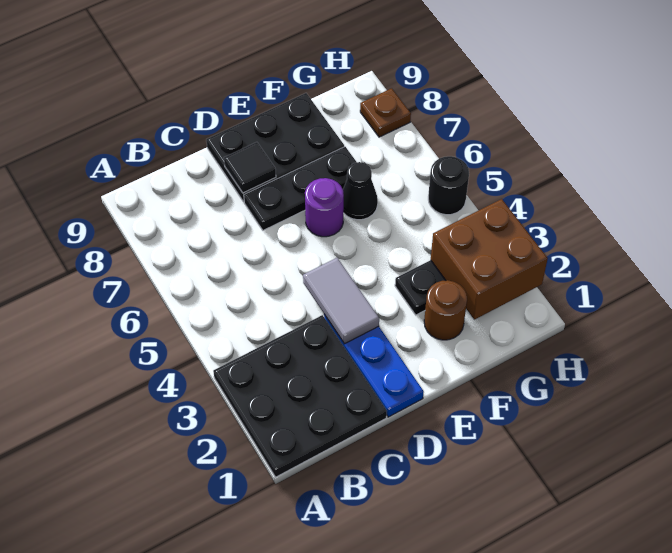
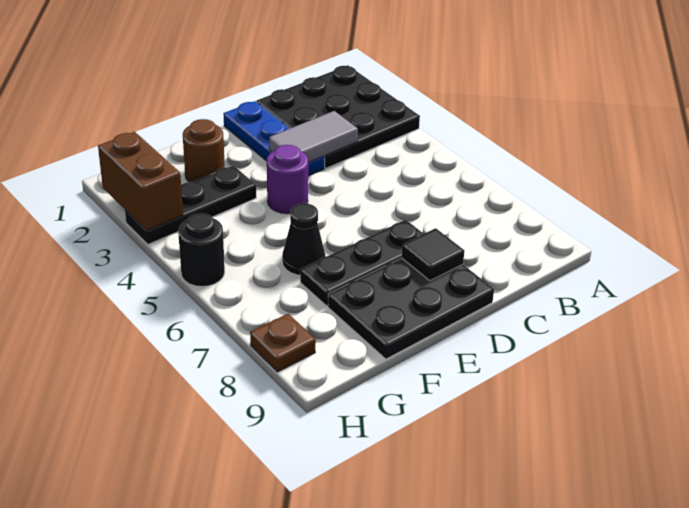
grey 1x2 tile [303,258,379,344] -> grey 1x2 tile turned to [269,111,358,162]
purple 1x1 round brick [305,178,344,237] -> purple 1x1 round brick moved to [267,145,309,214]
brown 2x2 brick [431,199,548,320] -> brown 1x2 brick [98,132,183,230]

